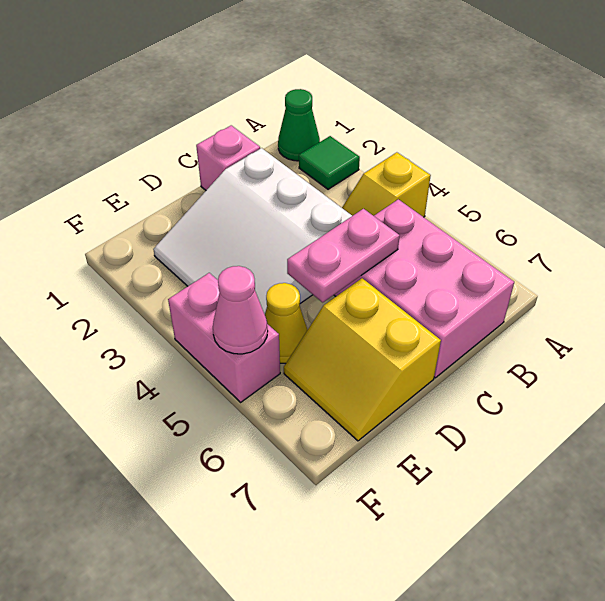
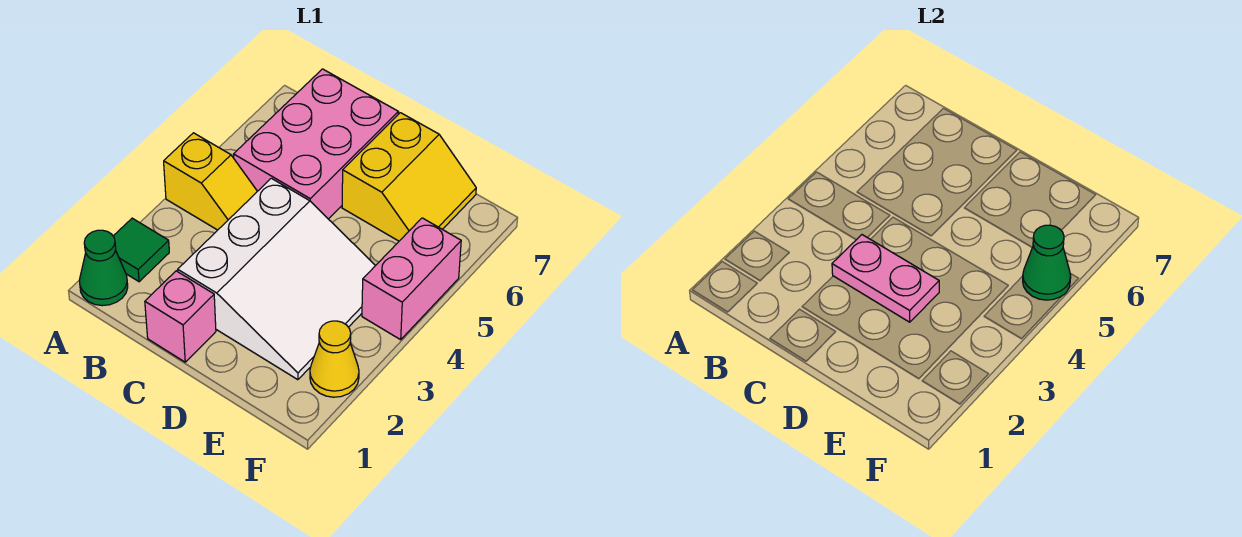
pink 1x2 plate [287,209,400,302] -> pink 1x2 plate moved to [832,235,939,322]
yellow 1x1 cone [265,283,308,364] -> yellow 1x1 cone moved to [310,321,359,397]
pink 1x1 cone [213,266,268,354] -> green 1x1 cone [1023,225,1071,300]

